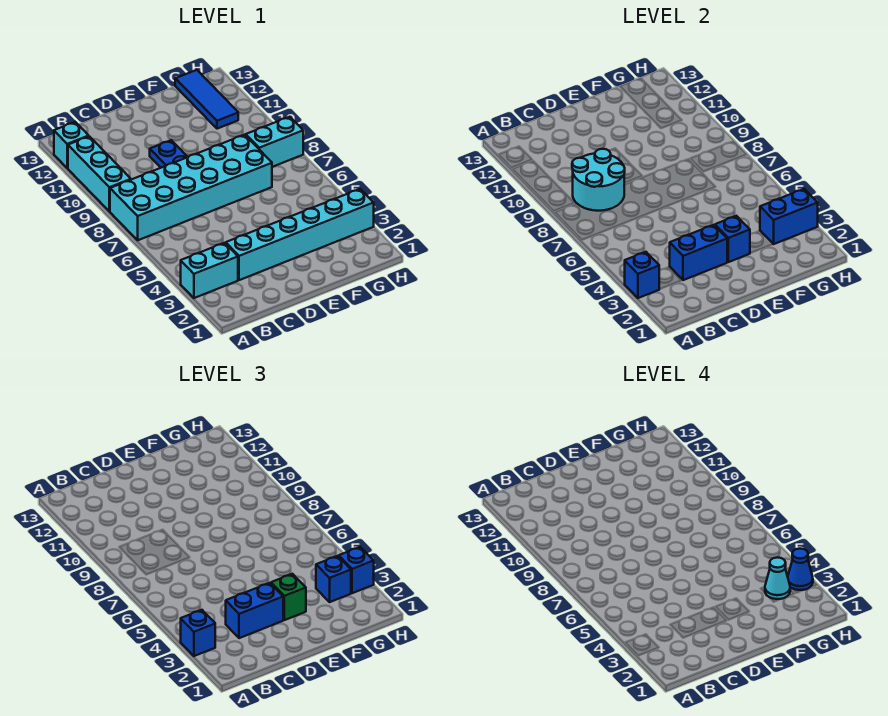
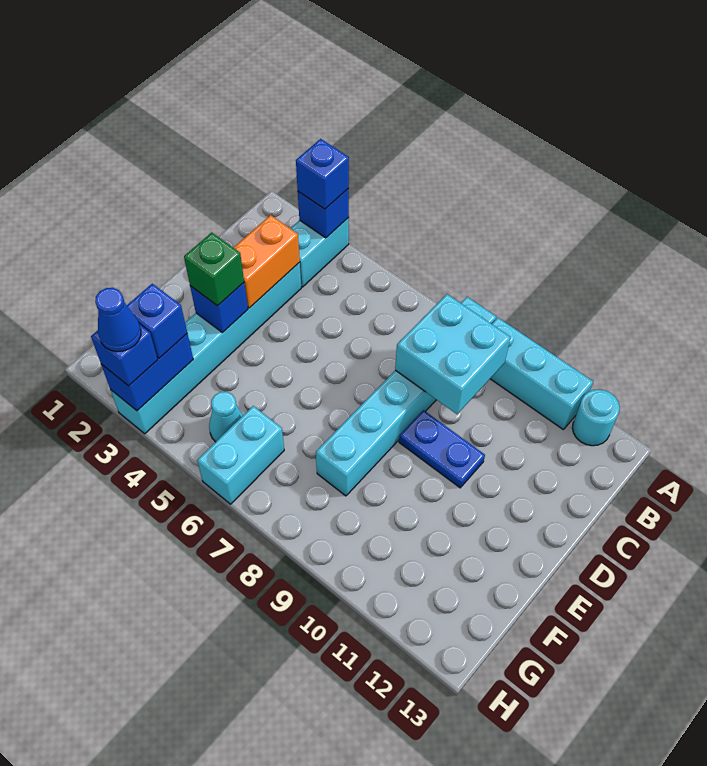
cyan 2x6 brick [110,135,272,240] -> cyan 1x6 brick [316,297,496,496]
cyan 1x1 brick [54,122,89,168] -> cyan 1x1 round brick [572,390,620,446]
cyan 2x2 round brick [572,149,625,211] -> cyan 2x2 brick [395,294,511,414]
blue 1x2 brick [670,225,727,280] -> orange 1x2 brick [234,215,300,308]
blue 1x2 brick [226,583,283,638] -> none
cyan 1x1 cone [765,557,790,599] -> cyan 1x1 cone moved to [209,392,243,442]
cyan 1x2 brick [246,117,303,167] -> cyan 1x2 brick moved to [197,406,284,504]
blue 1x3 tile [175,70,238,129] -> none

